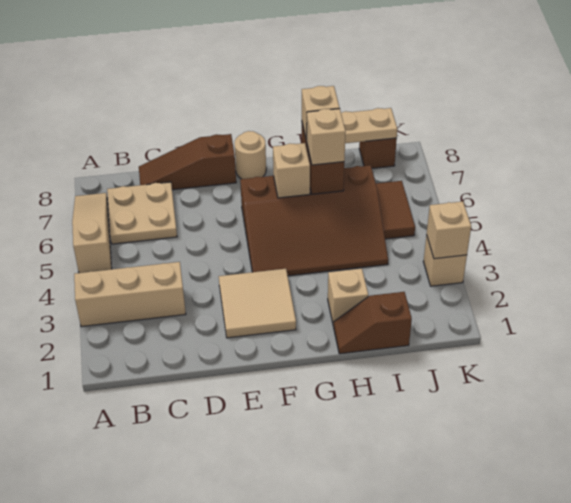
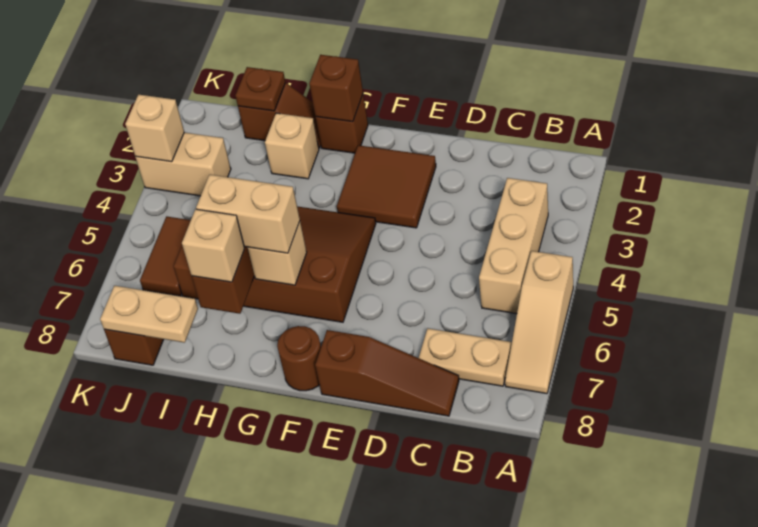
tan 1x3 brick [74,262,186,327] -> tan 1x3 brick turned to [479,178,548,314]
tan 2x2 plate [107,182,177,244] -> tan 1x2 plate [419,329,512,386]
tan 2x2 tile [219,269,296,338] -> brown 2x2 tile [337,145,436,228]
tan 1x1 round brick [235,131,266,179] -> brown 1x1 round brick [277,326,321,391]
none -> brown 1x1 brick [316,95,368,153]
none -> brown 1x1 brick [309,55,363,122]
tan 1x1 brick [307,109,346,165] -> tan 1x2 brick [196,175,300,253]
none -> brown 1x1 plate [235,67,286,111]
tan 1x1 brick [423,235,467,286] -> tan 1x2 brick [136,133,231,196]

